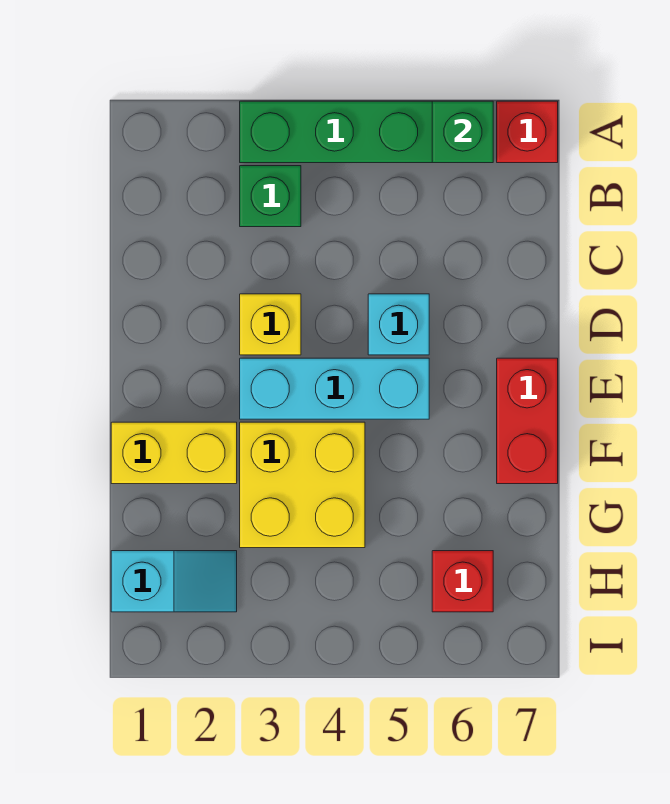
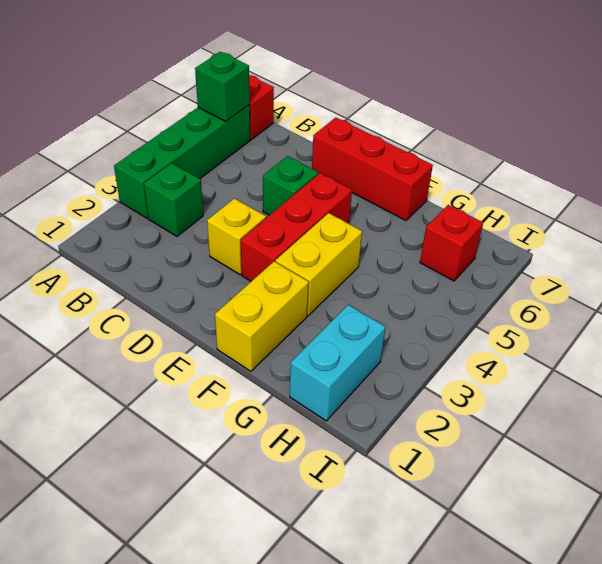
cyan 1x1 brick [368,294,429,355] -> green 1x1 brick [263,156,318,215]
cyan 1x3 brick [240,358,429,419] -> red 1x3 brick [241,173,352,281]
red 1x2 brick [497,358,558,484] -> red 1x3 brick [312,118,433,221]
yellow 2x2 brick [240,422,365,548] -> yellow 1x2 brick [275,213,362,316]
cyan 1x2 slope [111,551,237,612] -> cyan 1x2 brick [290,305,386,421]

